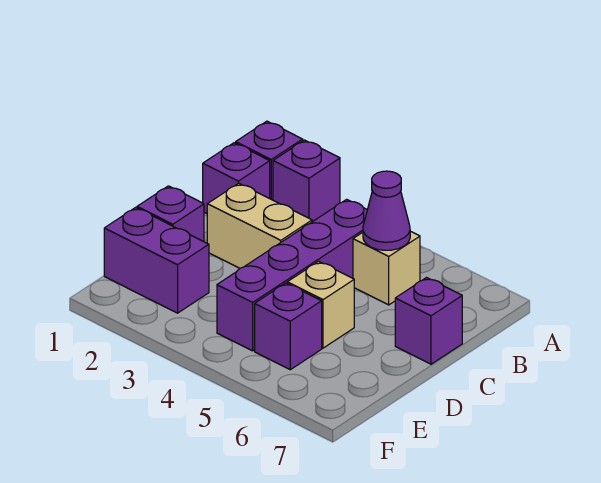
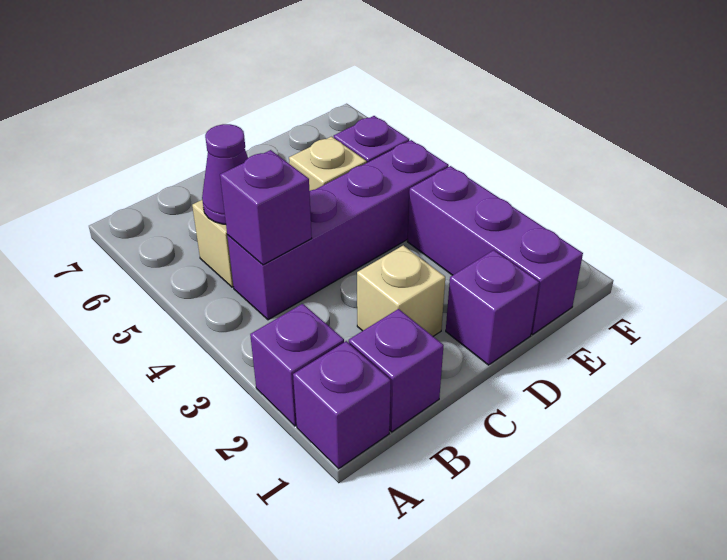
tan 1x2 brick [207,183,312,268] -> tan 1x1 brick [357,245,445,336]
purple 1x1 brick [395,278,462,364] -> purple 1x1 brick moved to [220,150,312,265]
purple 1x2 brick [104,208,209,313] -> purple 1x3 brick [407,166,583,334]

